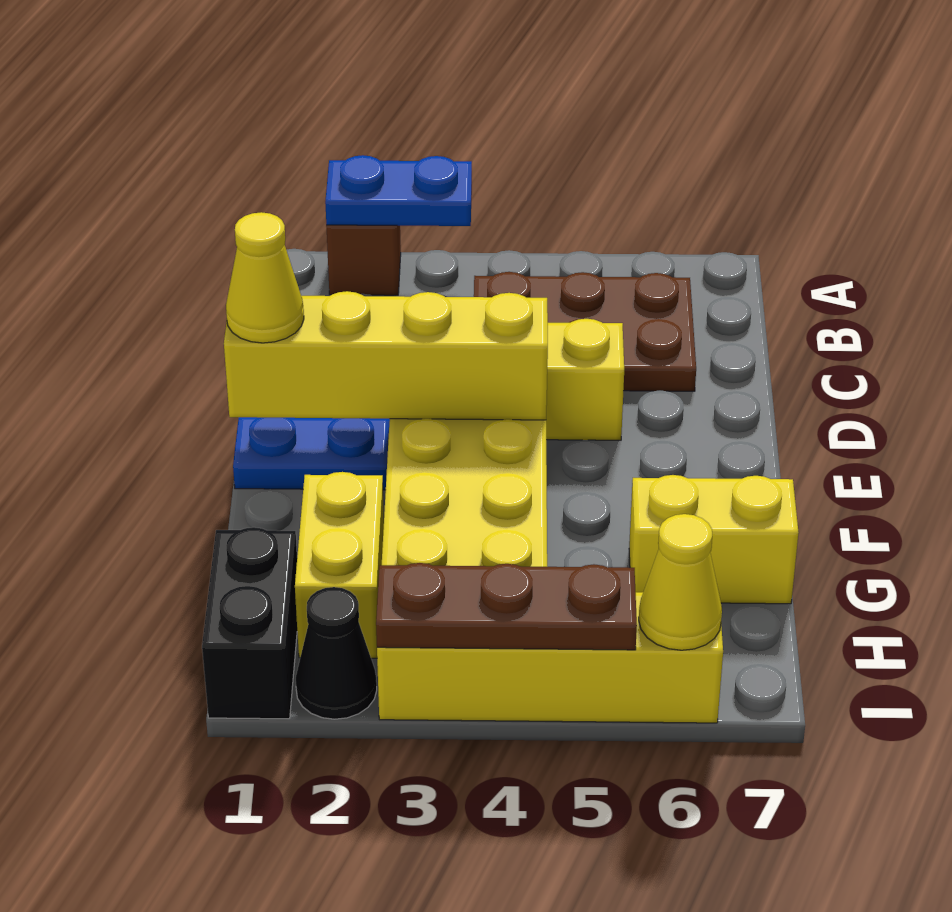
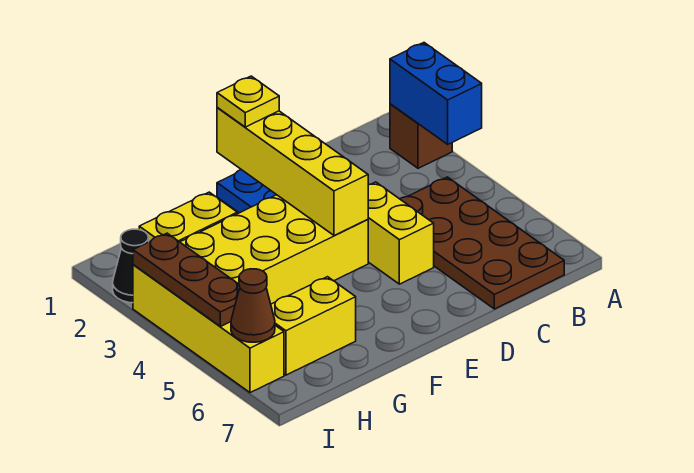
blue 1x2 plate [325,155,472,226] -> blue 1x2 brick [390,43,482,144]
brown 2x3 plate [474,272,696,391] -> brown 2x4 plate [400,177,564,309]
yellow 1x1 cone [226,212,304,343] -> yellow 1x1 plate [217,76,279,127]
yellow 1x2 brick [629,475,799,604] -> yellow 1x2 brick turned to [271,277,356,375]
black 1x2 brick [202,527,297,719] -> none
yellow 1x1 cone [639,514,722,650] -> brown 1x1 cone [231,269,275,342]

